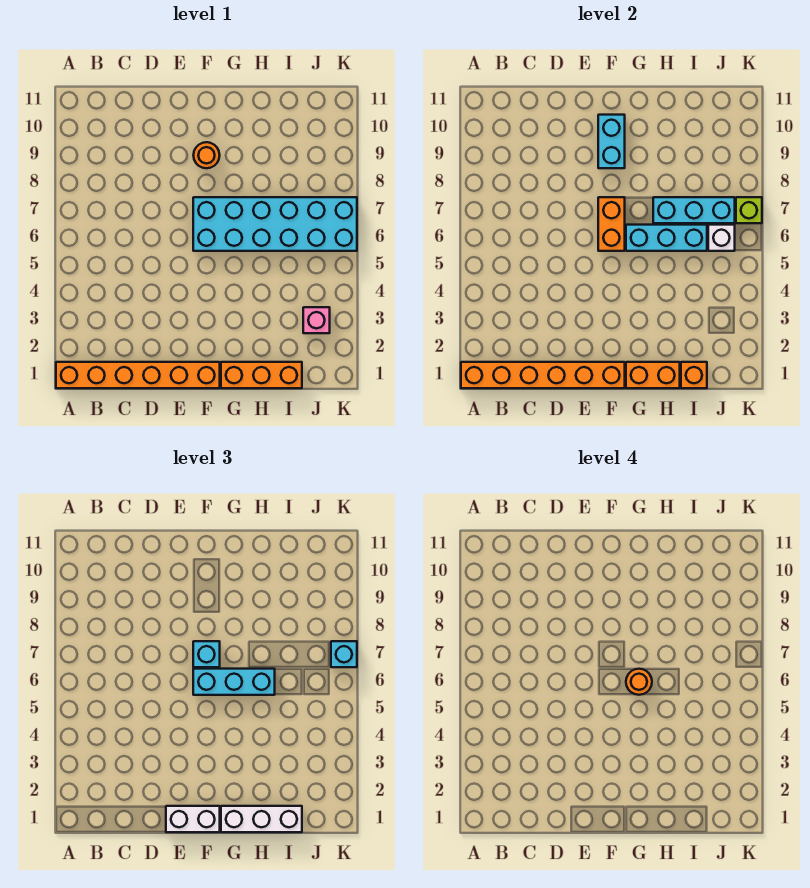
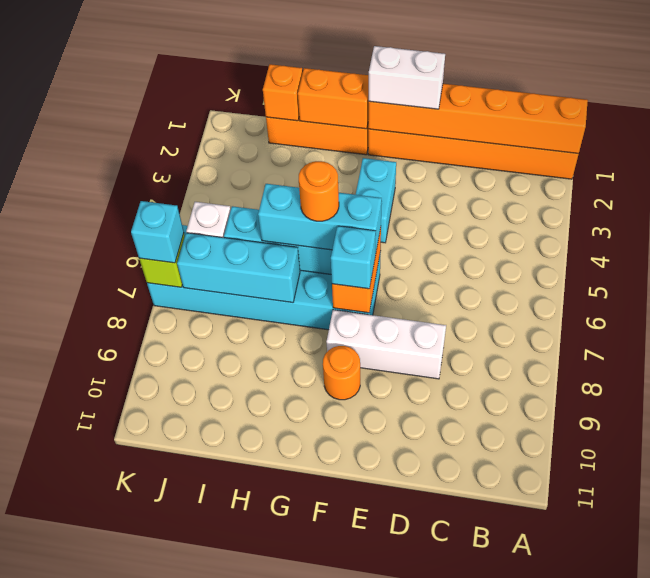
cyan 1x2 brick [598,115,625,168] -> cyan 1x2 brick moved to [356,158,396,243]
white 1x3 brick [221,806,302,832] -> white 1x3 brick moved to [327,310,446,379]
pink 1x1 brick [303,307,330,333] -> none

